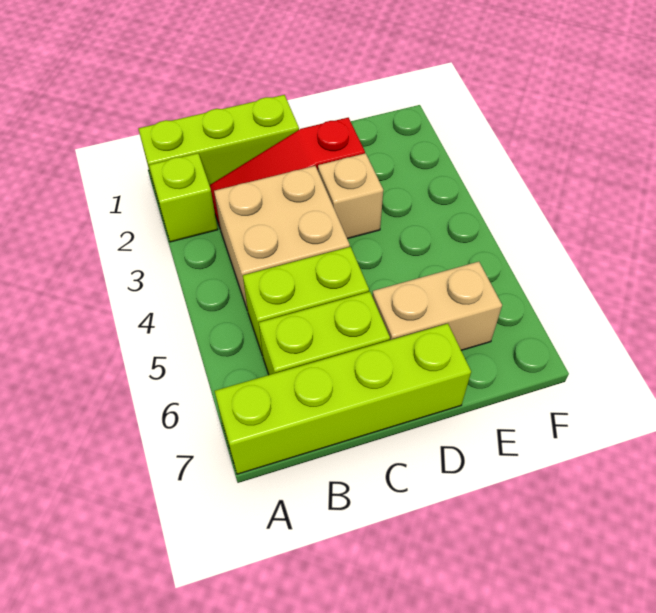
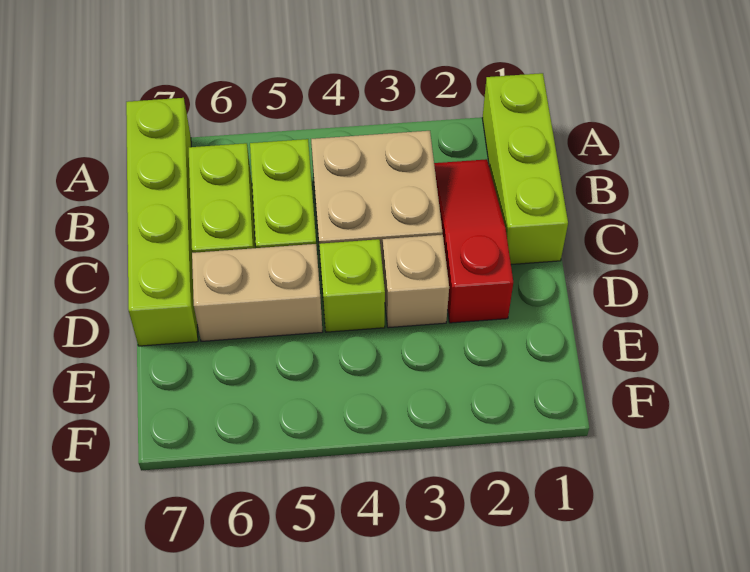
lime 1x1 brick [149,153,218,242] -> lime 1x1 brick moved to [319,239,385,332]
tan 1x2 brick [372,262,502,350] -> tan 1x2 brick turned to [192,244,323,341]

